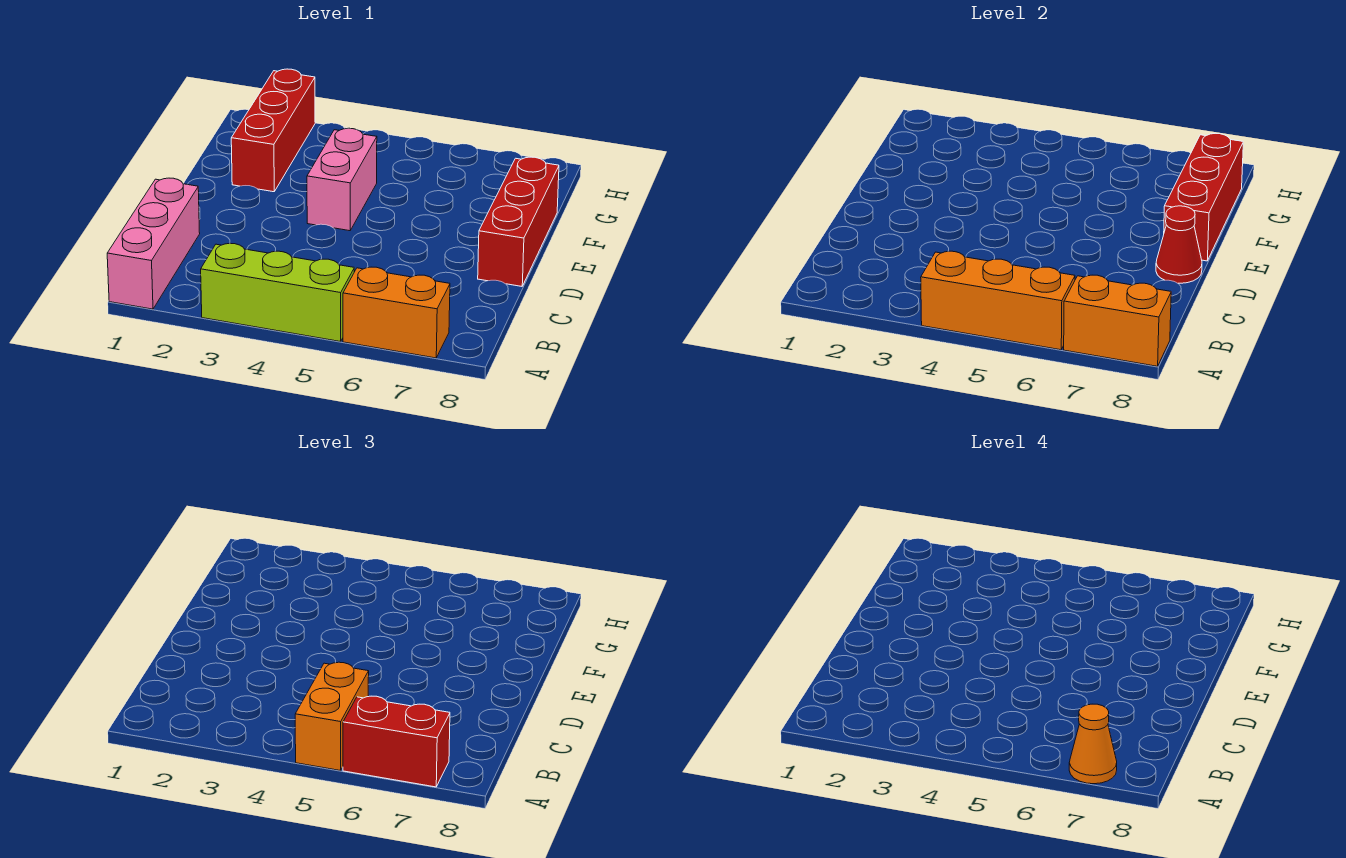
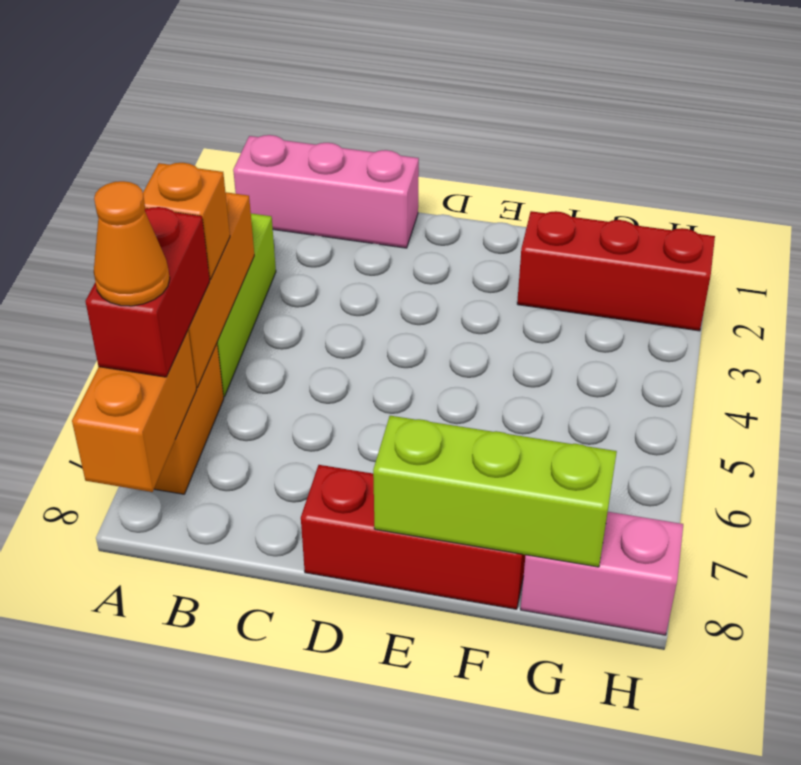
orange 1x2 brick [295,662,369,771] -> orange 1x1 brick [143,163,230,279]
red 1x1 cone [1156,206,1202,283] -> none
pink 1x2 brick [307,128,377,231] -> pink 1x2 brick moved to [520,512,683,635]
red 1x3 brick [1164,133,1243,261] -> lime 1x3 brick [373,416,617,567]

